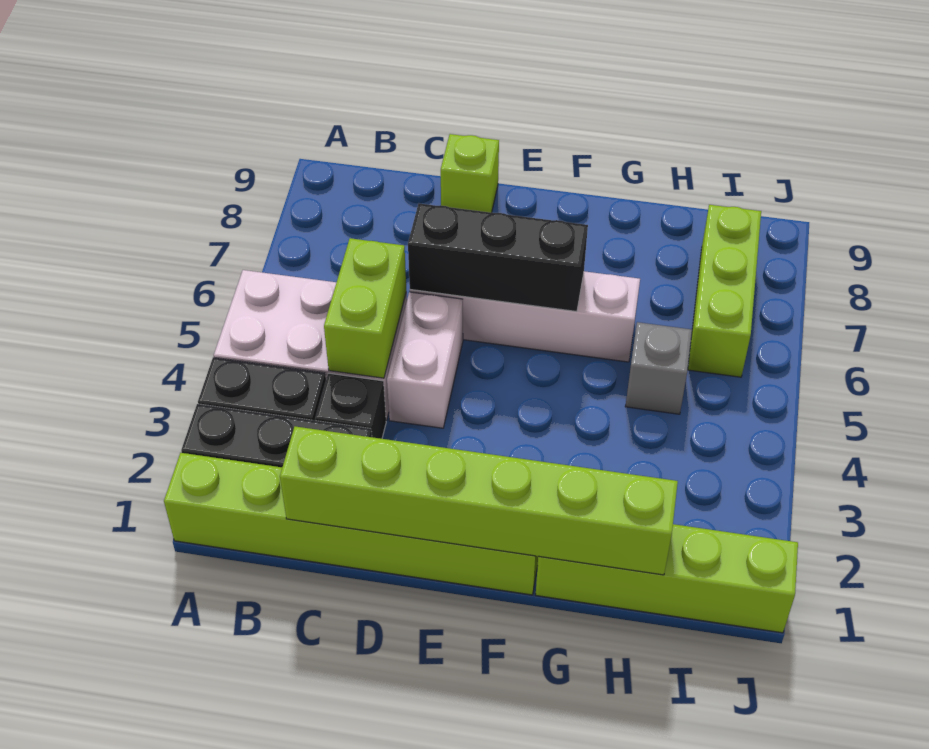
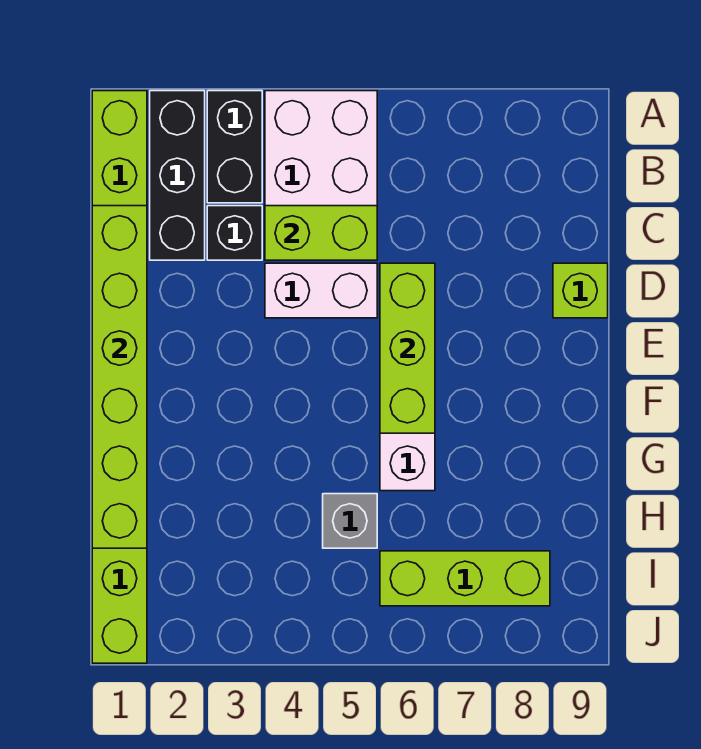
black 1x3 brick [408,203,588,312] -> lime 1x3 brick [380,263,435,433]

